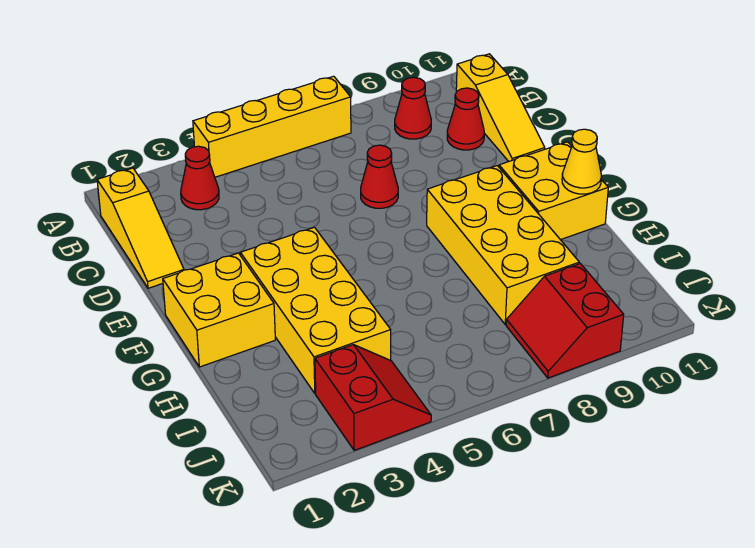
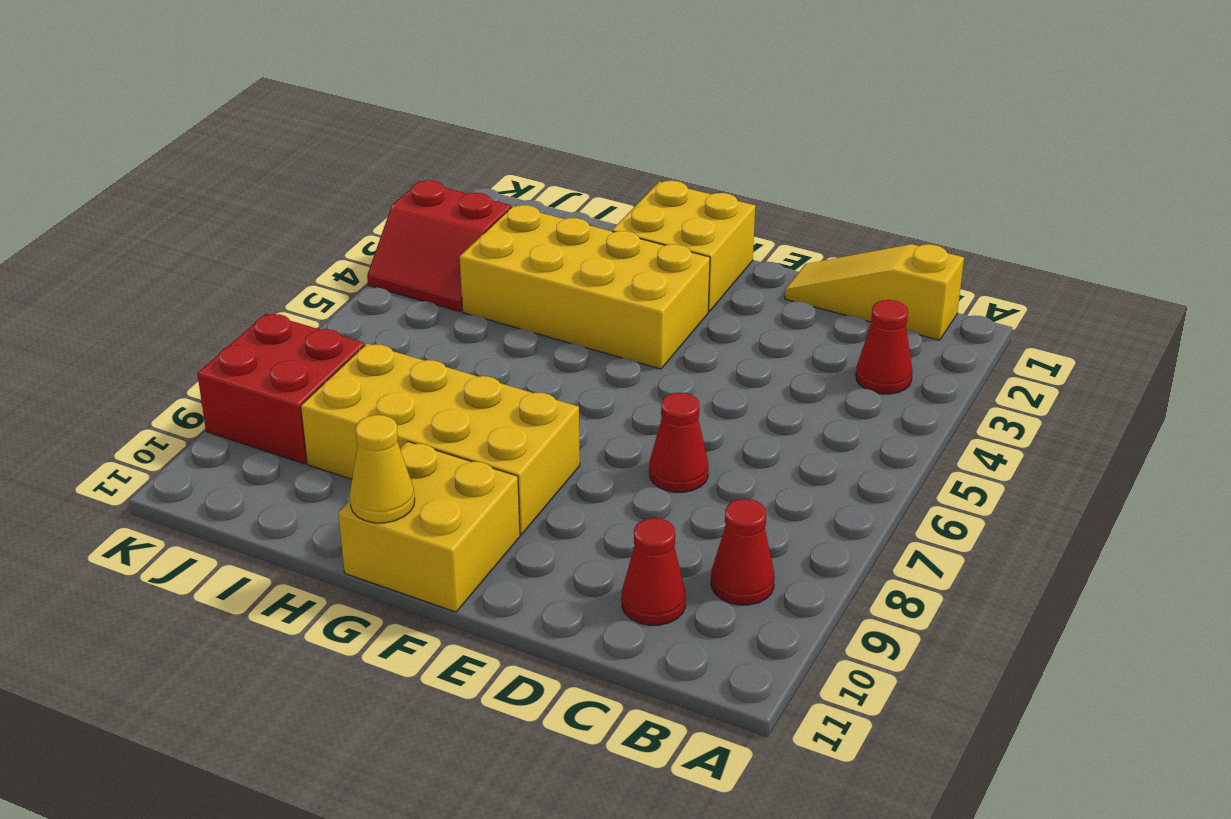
yellow 1x4 brick [193,76,351,177] -> none
yellow 1x3 slope [456,54,545,161] -> none
red 2x2 slope [506,263,624,378] -> red 2x2 brick [197,314,365,464]

